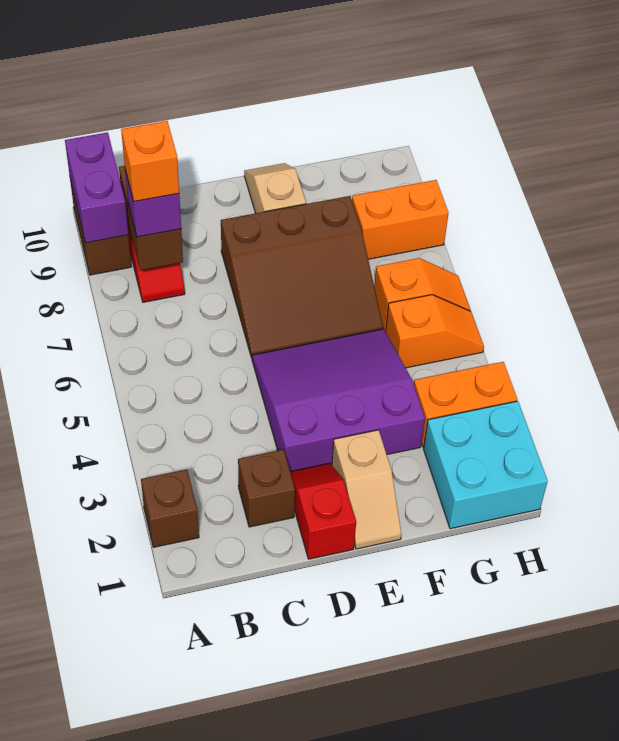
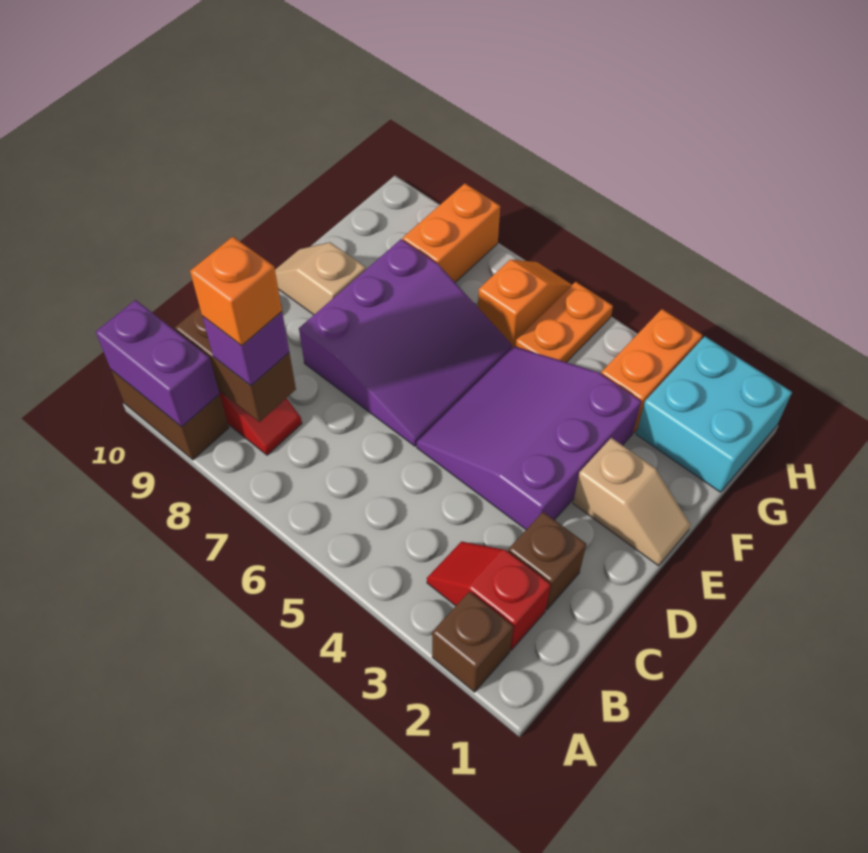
red 1x2 slope [290,463,356,559] -> red 1x2 slope moved to [427,541,551,650]
brown 3x3 slope [221,196,383,358] -> purple 3x3 slope [299,239,512,446]
orange 1x2 slope [386,295,484,368] -> orange 1x2 plate [515,282,613,362]

